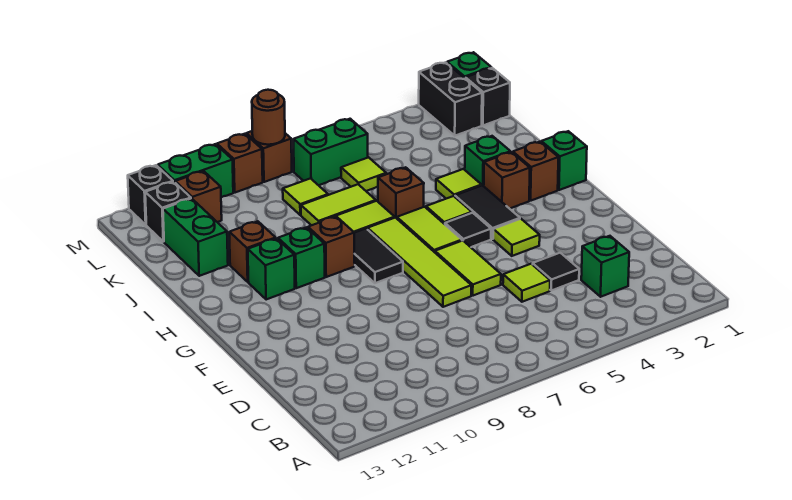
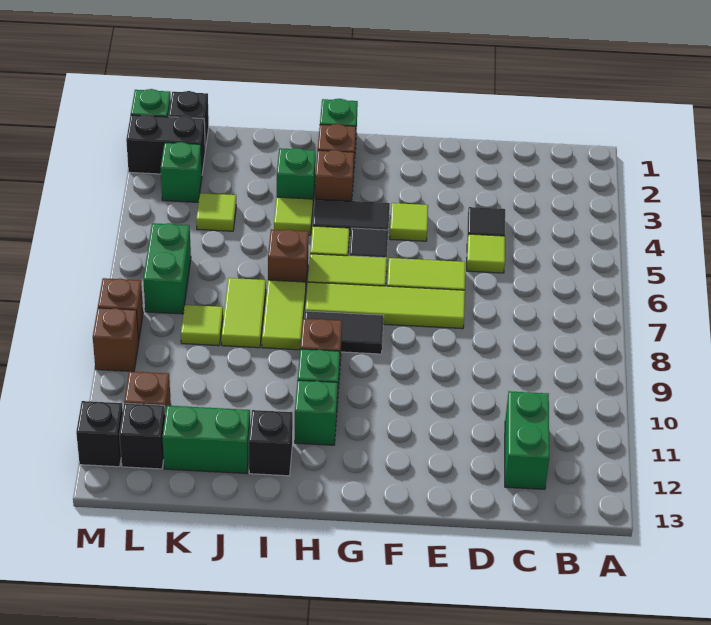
green 1x1 brick [581,236,629,297] -> green 1x1 brick moved to [161,142,202,202]
brown 1x1 brick [229,221,276,282] -> none
none -> black 1x1 brick [249,410,293,476]
lime 1x1 tile [341,157,386,191] -> lime 1x1 tile moved to [196,193,236,231]
brown 1x1 round brick [252,90,285,145] -> none
green 1x2 brick [158,144,233,197] -> green 1x2 brick moved to [505,391,549,489]

